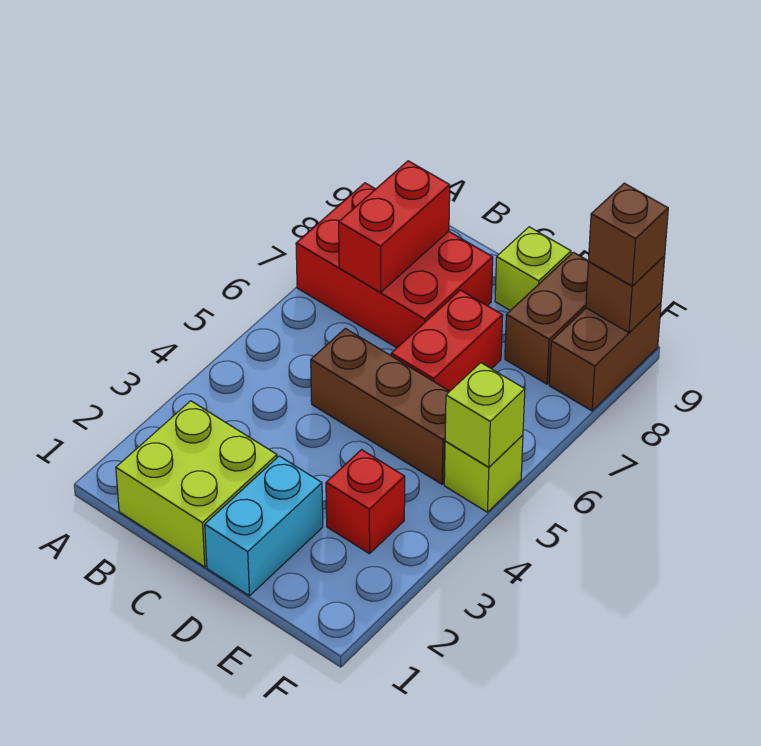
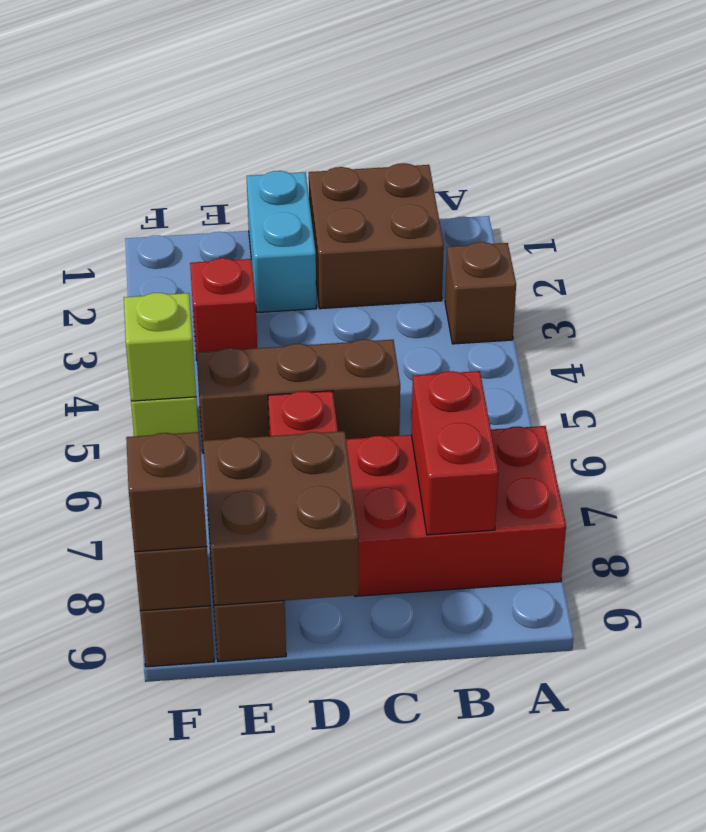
none -> brown 1x1 brick [445,242,516,344]
lime 2x2 brick [116,401,277,567] -> brown 2x2 brick [309,163,444,309]
none -> brown 2x2 brick [203,431,358,605]
lime 1x1 brick [495,227,571,311] -> none

